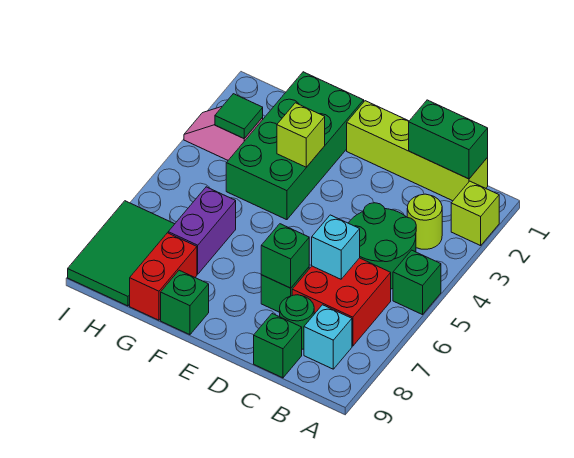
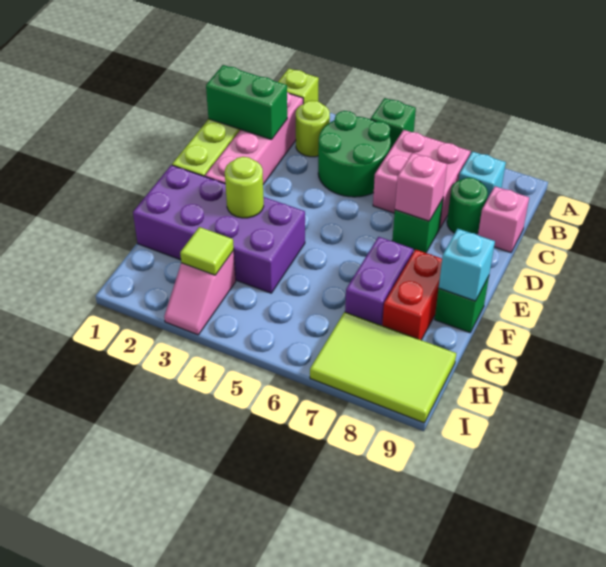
green 1x2 brick [409,100,488,179] -> green 1x2 brick turned to [206,65,287,140]
none -> pink 1x4 brick [205,92,303,184]
red 2x2 brick [292,258,391,346] -> pink 2x2 brick [373,130,471,229]
cyan 1x1 brick [312,215,360,279] -> cyan 1x1 brick moved to [439,229,495,301]
green 1x1 brick [254,314,302,378] -> pink 1x1 brick [478,186,529,253]
green 1x1 brick [261,224,309,288] -> pink 1x1 brick [395,153,447,221]
green 2x4 brick [226,72,364,220] -> purple 2x4 brick [133,165,305,293]
lime 1x1 brick [277,103,325,167] -> lime 1x1 round brick [225,157,264,218]
purple 1x2 brick [168,187,236,274] -> purple 1x2 brick turned to [345,237,413,326]
red 1x2 brick [130,233,197,320] -> red 1x2 brick turned to [382,249,442,340]
green 1x1 tile [215,94,263,138] -> lime 1x1 tile [180,227,234,275]
green 2x3 tile [68,201,174,306] -> lime 2x3 tile [310,312,456,423]

